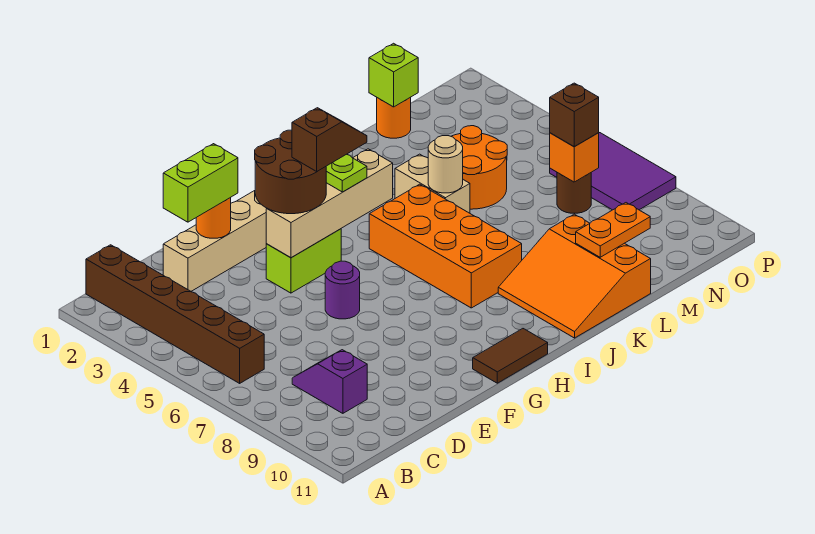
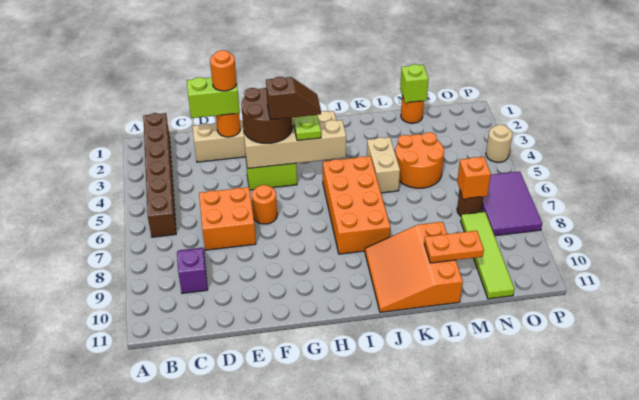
none -> orange 2x2 brick [199,187,256,250]
none -> orange 1x1 round brick [210,50,237,91]
purple 1x1 round brick [325,261,360,319] -> orange 1x1 round brick [252,185,277,224]
brown 1x2 tile [473,329,548,383] -> none
tan 1x1 round brick [428,136,463,193] -> tan 1x1 round brick moved to [486,125,512,162]
brown 1x1 brick [550,83,599,147] -> none
none -> lime 1x4 tile [461,212,514,299]

